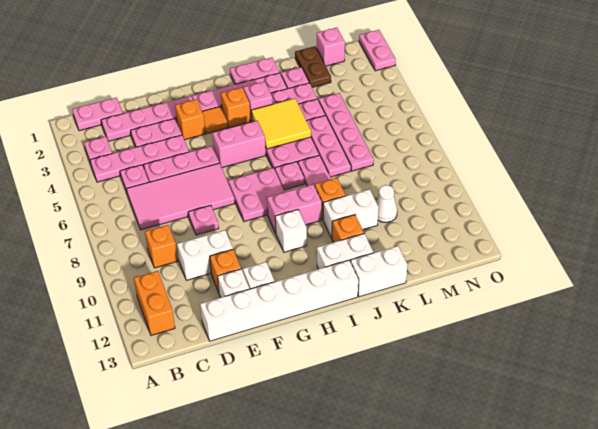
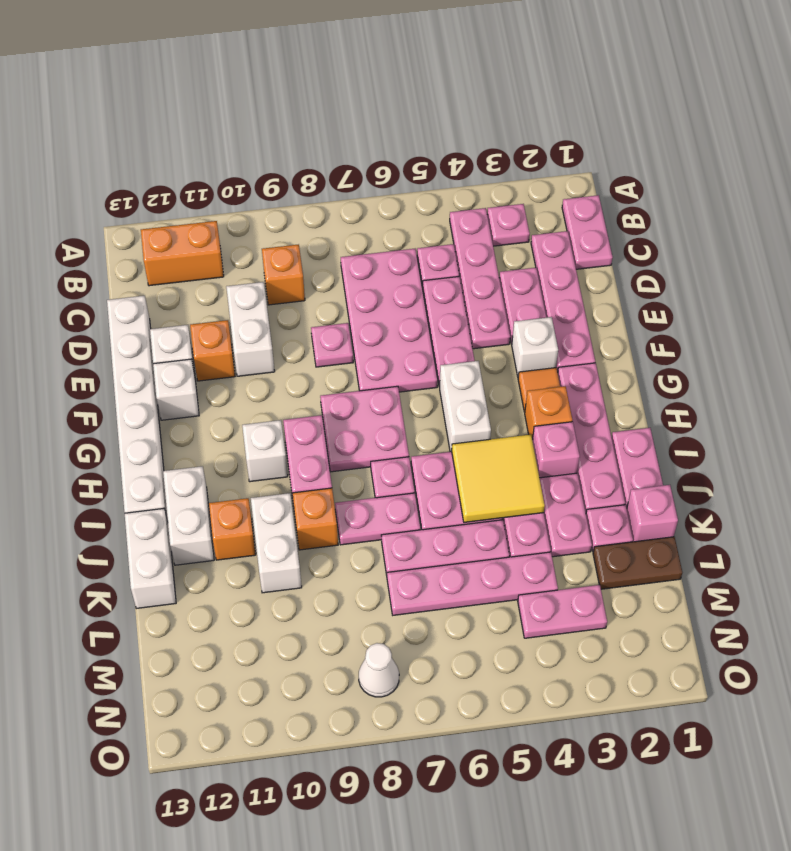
pink 2x4 tile [126,163,235,230] -> pink 2x4 plate [341,249,438,392]
orange 1x1 brick [175,99,205,140] -> white 1x1 brick [512,317,558,376]
pink 1x2 brick [213,121,266,168] -> white 1x2 brick [440,361,491,452]
white 1x1 cone [376,185,397,222] -> white 1x1 cone moved to [359,643,399,697]
pink 1x1 brick [317,28,345,66] -> pink 1x1 brick moved to [627,485,678,542]
pink 1x2 plate [359,30,396,71] -> pink 1x2 plate moved to [518,585,607,638]

